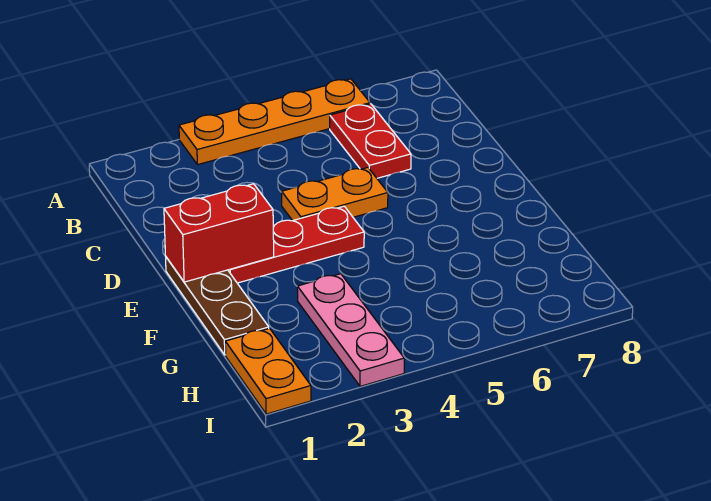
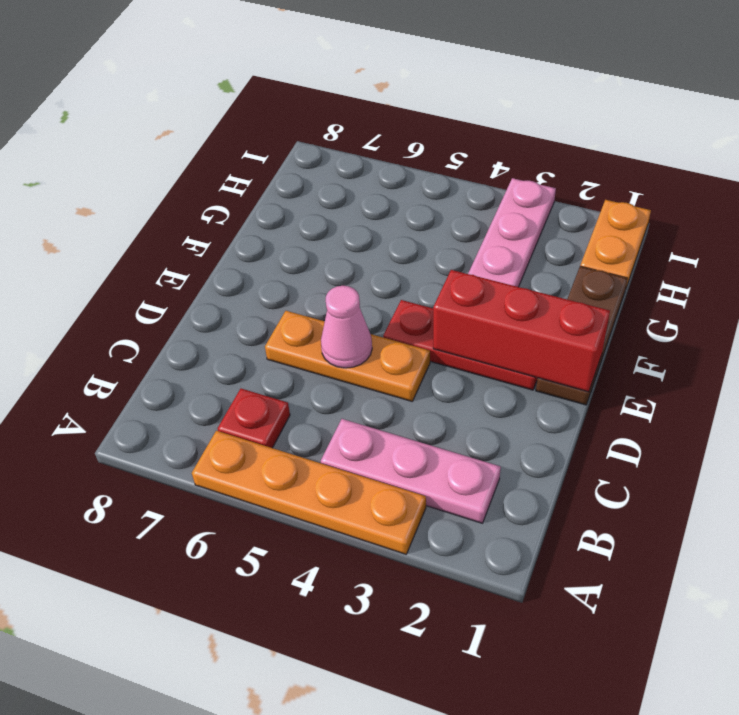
none -> pink 1x3 plate [321,419,501,523]
red 1x2 plate [330,104,411,178] -> red 1x1 plate [218,389,290,448]
orange 1x2 plate [282,168,388,221] -> orange 1x3 plate [265,311,430,401]
none -> pink 1x1 cone [321,286,372,368]
red 1x2 brick [164,184,274,282] -> red 1x3 brick [433,270,610,392]

